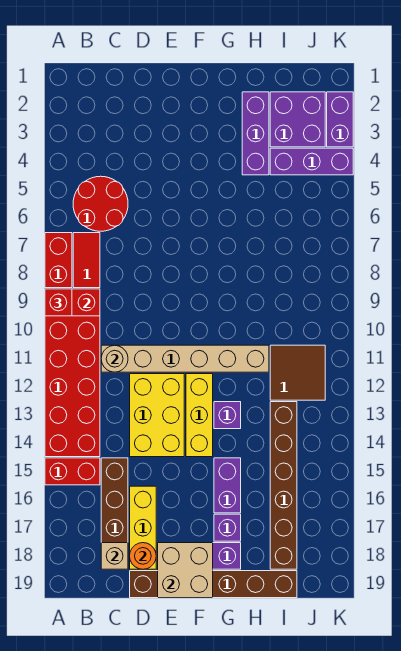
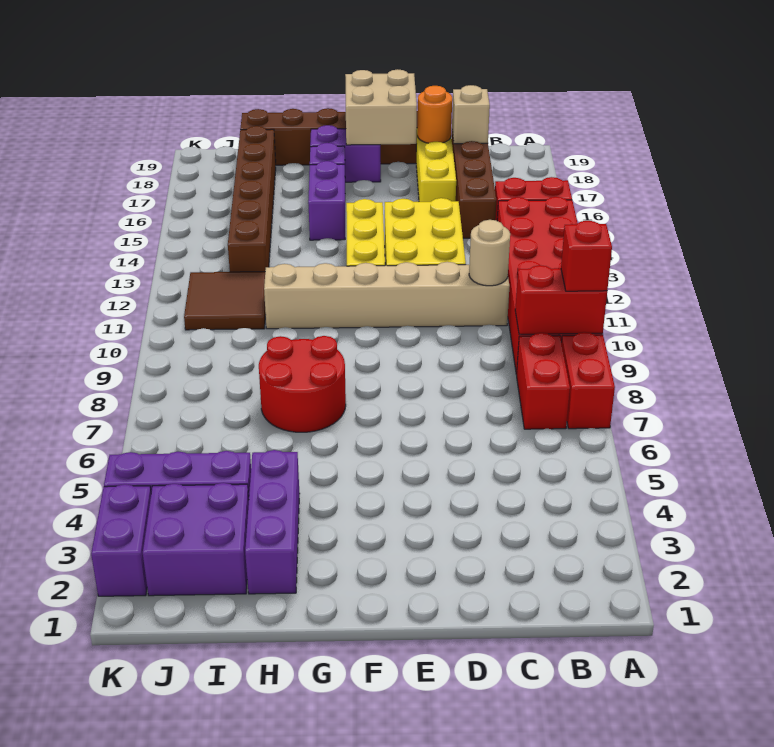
red 2x2 round brick [73,176,128,231] -> red 2x2 round brick moved to [259,336,346,432]
red 1x2 tile [73,233,100,288] -> red 1x2 brick [517,333,570,429]
purple 1x1 brick [214,402,241,429] -> none

